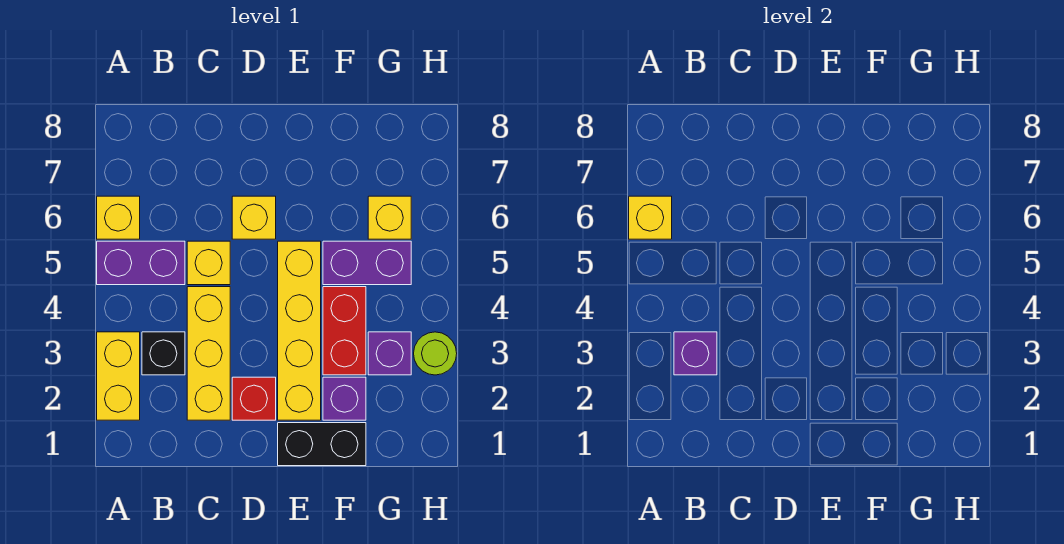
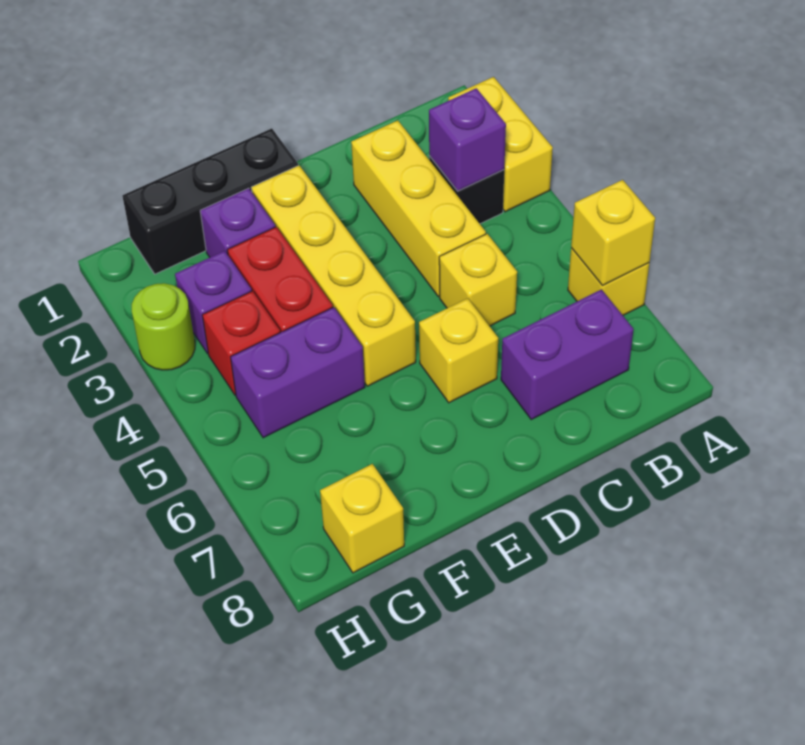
purple 1x2 brick [97,241,185,285] -> purple 1x2 brick moved to [501,290,634,419]
red 1x1 brick [232,377,276,420] -> red 1x1 brick moved to [202,291,280,395]
black 1x2 brick [278,423,366,466] -> black 1x3 brick [122,128,298,274]
yellow 1x1 brick [368,196,411,239] -> yellow 1x1 brick moved to [320,464,404,573]

